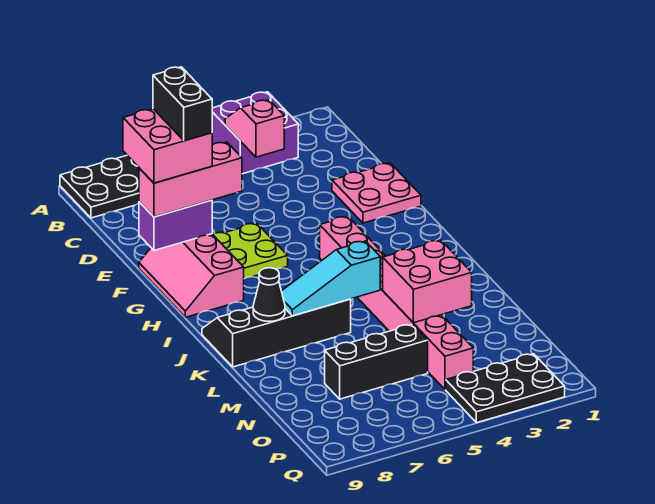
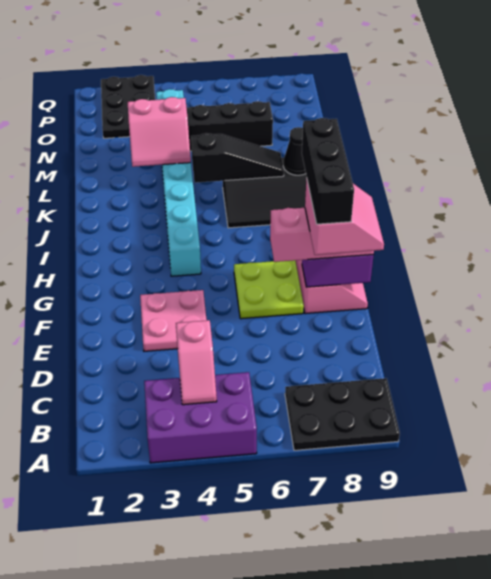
purple 2x2 brick [212,92,298,174] -> purple 2x3 brick [144,372,257,463]
pink 2x2 plate [332,163,421,223] -> pink 2x2 plate moved to [140,290,207,351]
pink 2x2 brick [123,109,212,183] -> pink 2x2 slope [305,178,384,255]
black 1x2 brick [153,67,212,141] -> black 1x3 brick [302,118,354,224]
pink 1x8 brick [320,217,473,390] -> cyan 1x8 brick [156,89,201,276]
cyan 1x3 slope [282,241,380,316] -> black 1x3 slope [191,133,284,183]
pink 2x2 brick [383,240,472,323] -> pink 2x2 slope [128,97,191,167]
black 2x3 plate [446,354,565,423] -> black 2x3 plate turned to [101,75,155,138]

